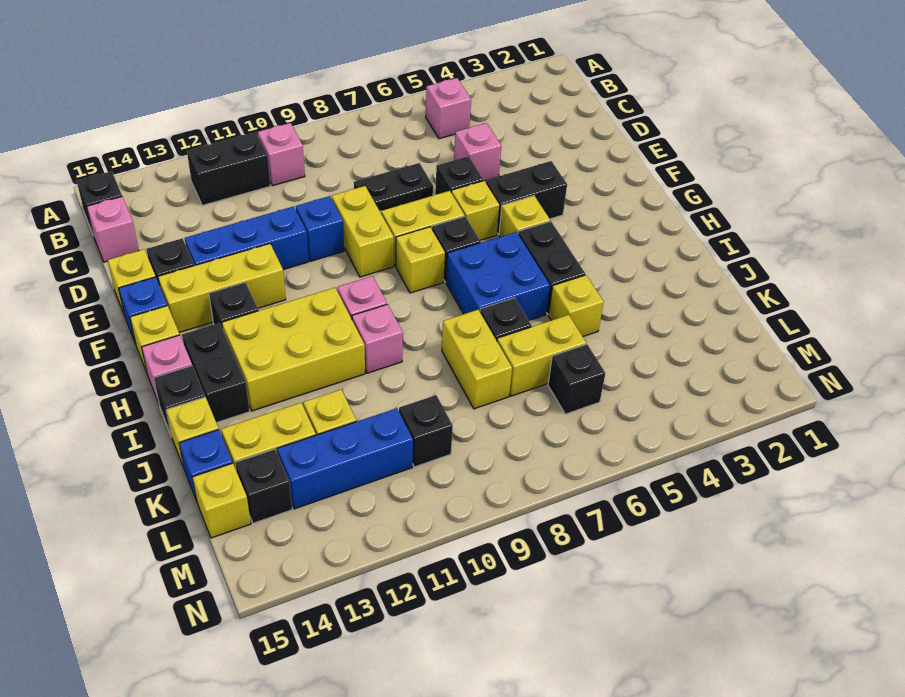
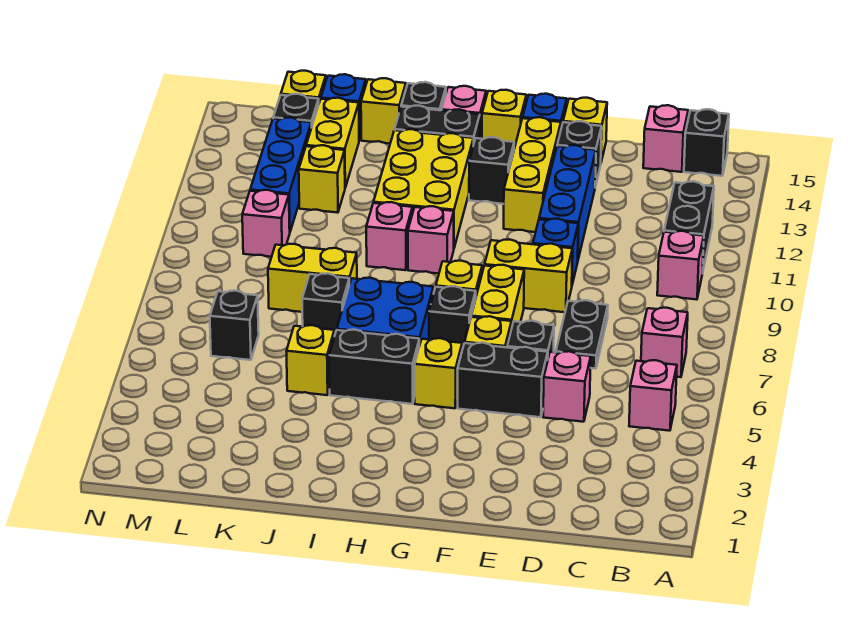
none -> pink 1x1 brick [641,308,688,377]
black 1x2 brick [486,161,567,235] -> black 1x2 brick turned to [458,343,548,417]
yellow 1x2 brick [497,315,586,396] -> none
black 1x1 brick [399,395,453,467] -> pink 1x1 brick [242,190,290,257]

